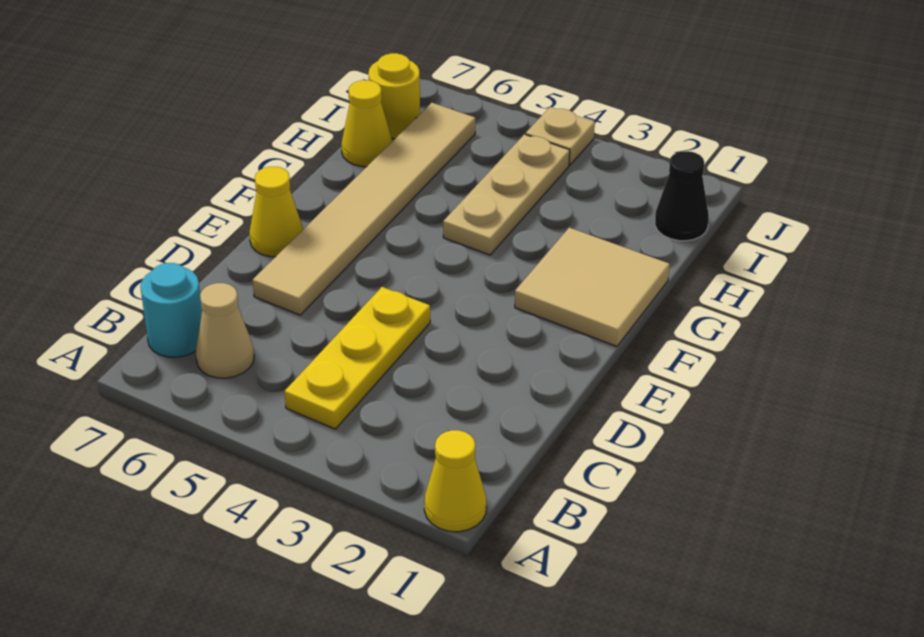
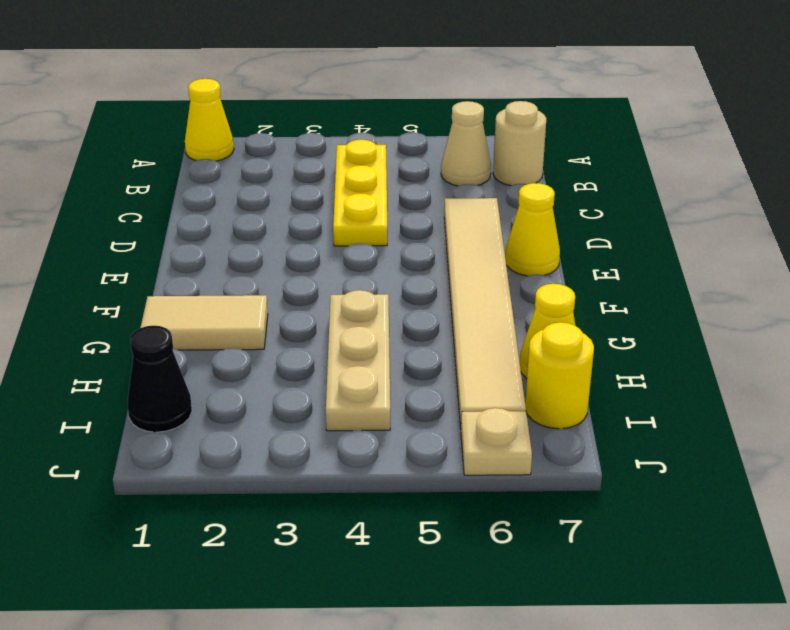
cyan 1x1 round brick [140,263,202,357] -> tan 1x1 round brick [493,101,547,186]
tan 2x2 tile [515,228,670,346] -> tan 1x2 tile [140,295,268,350]
tan 1x1 plate [526,107,595,165] -> tan 1x1 plate moved to [461,408,532,475]

